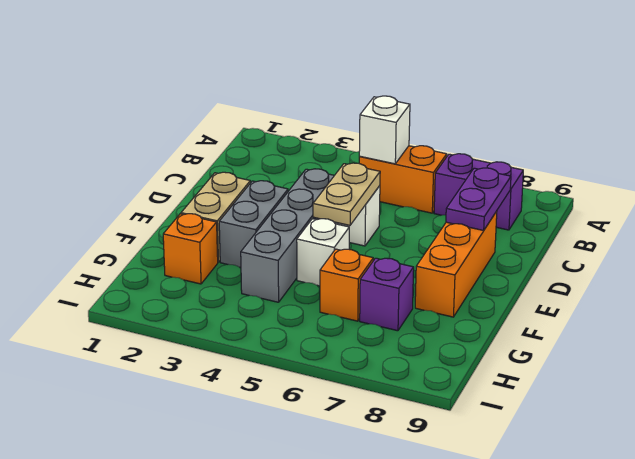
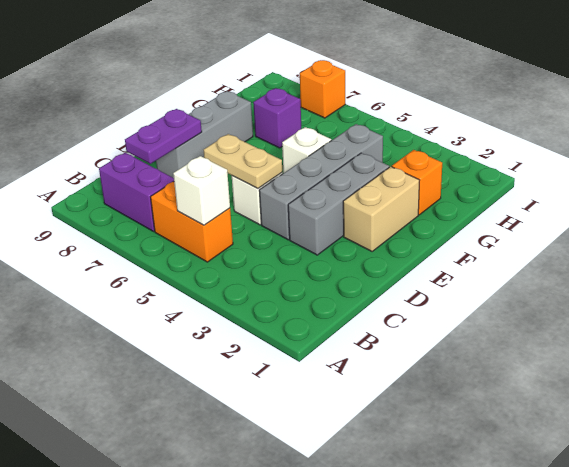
tan 1x2 plate [313,163,380,225] -> tan 1x2 plate turned to [204,134,282,189]
orange 1x3 brick [415,211,497,317] -> grey 1x3 brick [156,91,253,178]
grey 1x2 brick [219,181,288,267] -> grey 1x3 brick [288,153,389,255]
orange 1x1 brick [320,249,373,321] -> orange 1x1 brick moved to [300,60,345,118]

